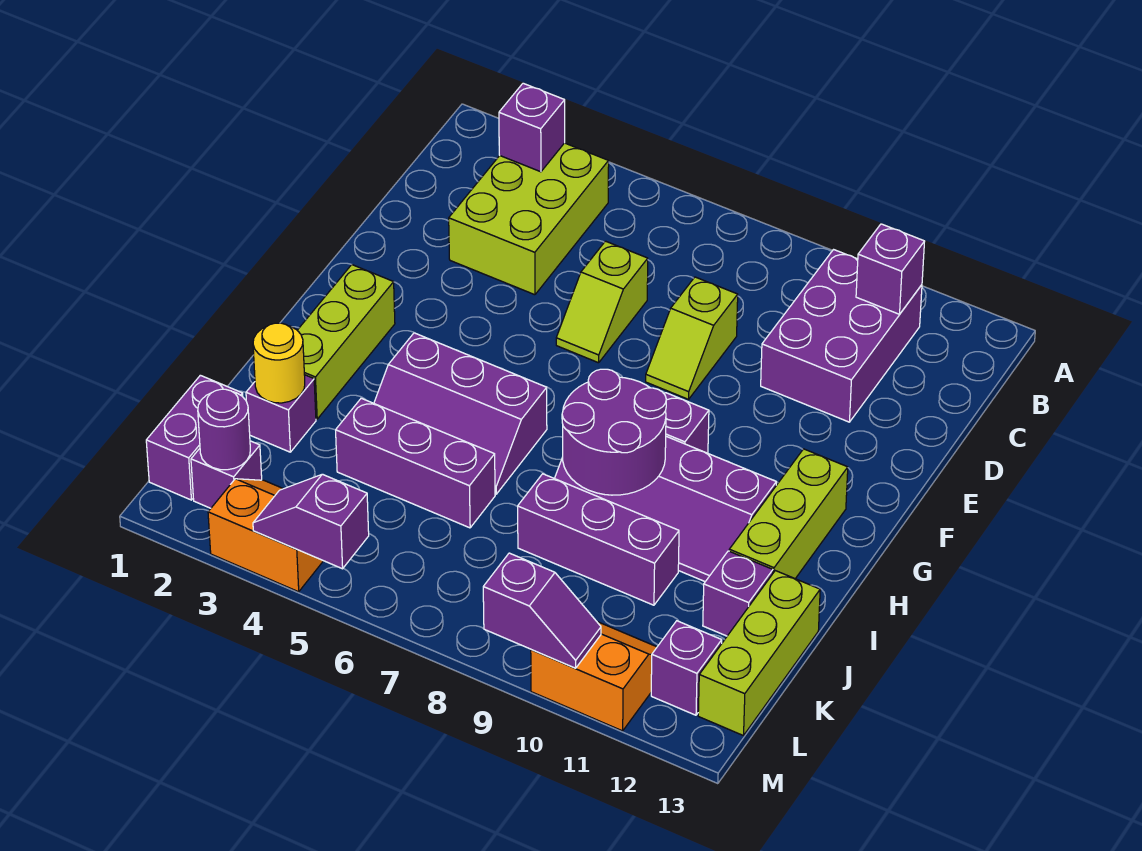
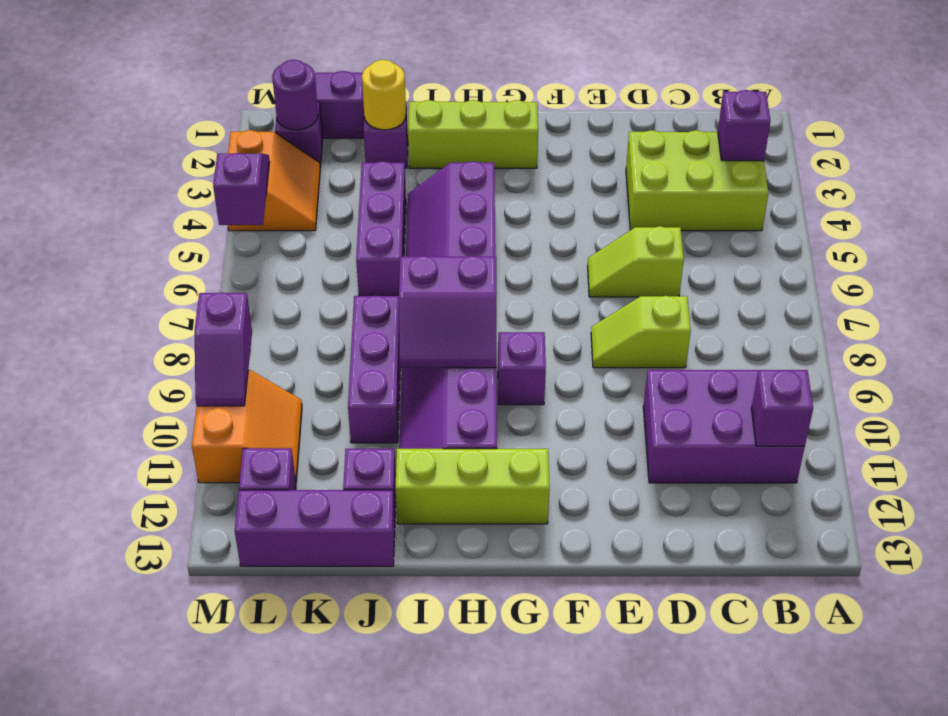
purple 2x2 round brick [562,369,666,495] -> purple 2x2 slope [399,256,497,368]
lime 1x3 brick [698,571,820,736] -> purple 1x3 brick [235,490,395,566]

